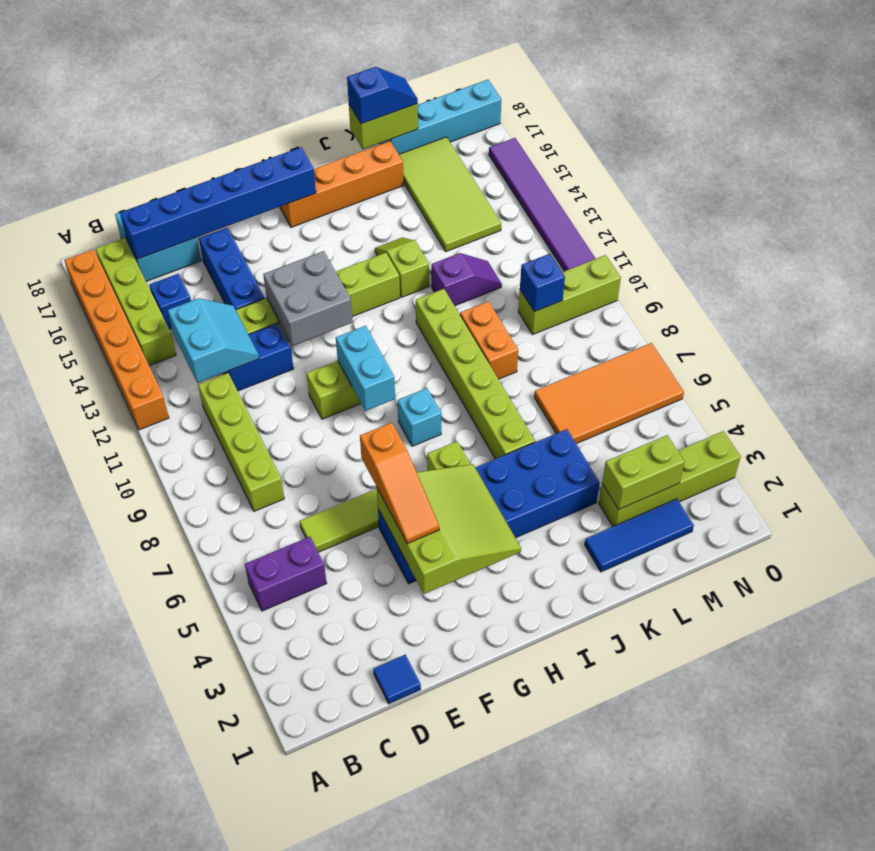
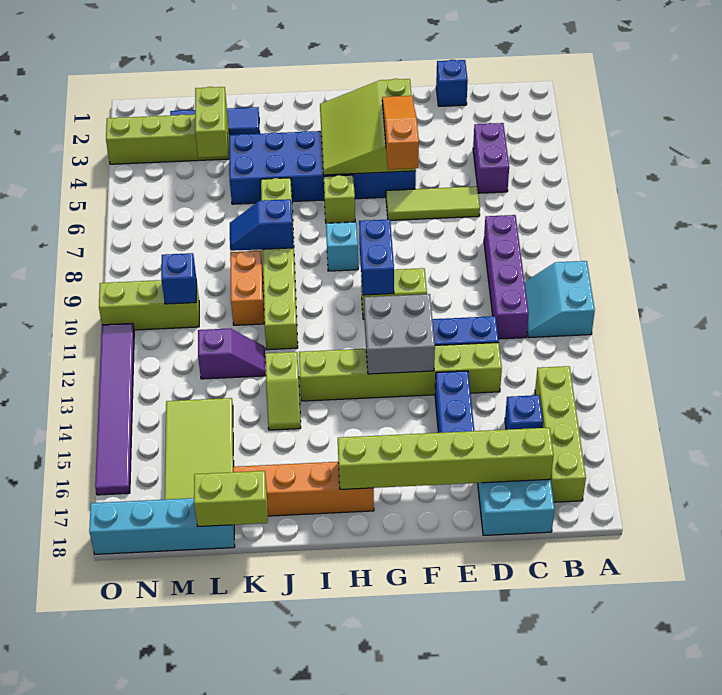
orange 1x6 brick [64,249,169,430] -> none
purple 1x2 brick [245,537,327,611] -> purple 1x2 brick turned to [473,123,509,193]
lime 1x4 brick [198,373,284,511] -> purple 1x4 brick [484,215,529,339]
cyan 2x2 slope [168,298,259,383] -> cyan 2x2 slope moved to [525,261,595,338]
blue 1x6 brick [120,147,316,259] -> lime 1x6 brick [338,428,554,489]
blue 1x1 tile [373,655,421,704] -> blue 1x1 brick [436,60,468,106]
cyan 1x2 brick [336,326,395,411] -> blue 1x2 brick [359,219,394,295]
purple 1x2 slope [431,253,502,306] -> purple 1x2 slope turned to [198,328,266,379]
blue 1x2 slope [347,67,418,124] -> blue 1x2 slope moved to [230,199,293,251]
lime 1x2 brick [602,435,685,509] -> lime 1x2 brick turned to [195,87,228,158]
orange 2x4 tile [534,343,684,444] -> none

